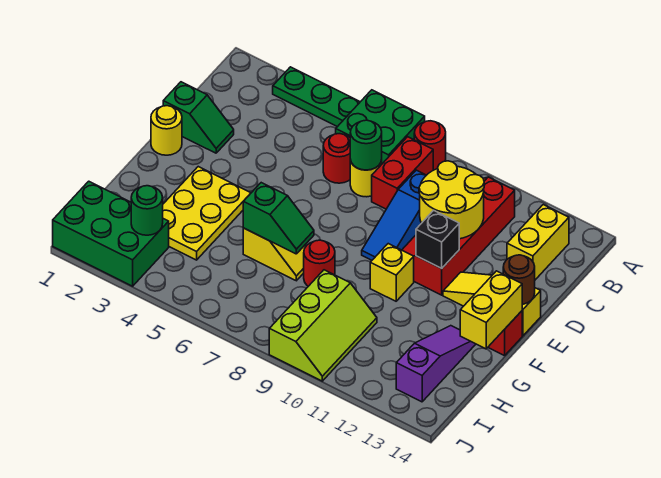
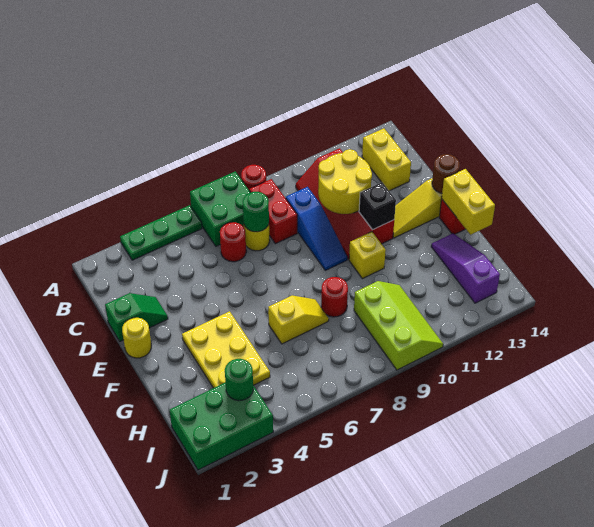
green 1x2 slope [243,183,314,254] -> none

